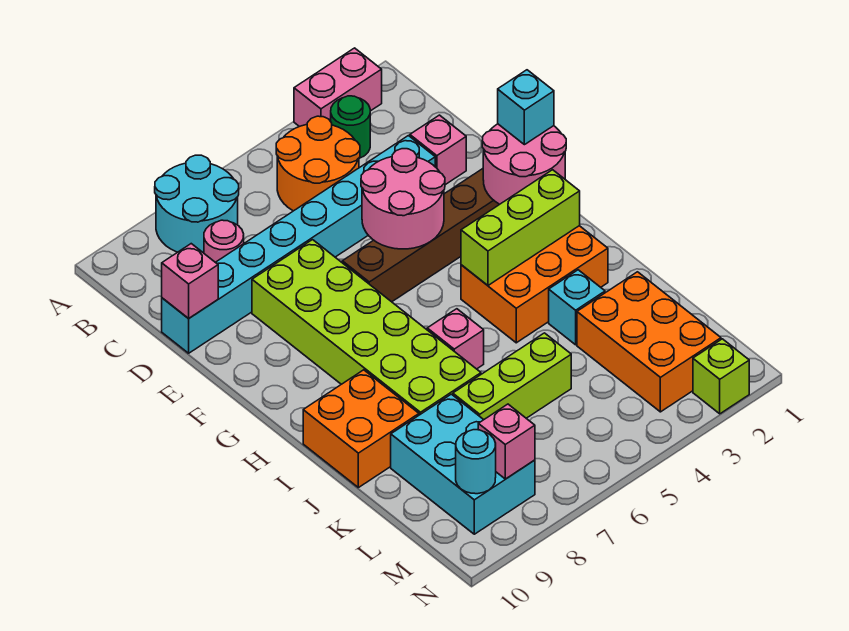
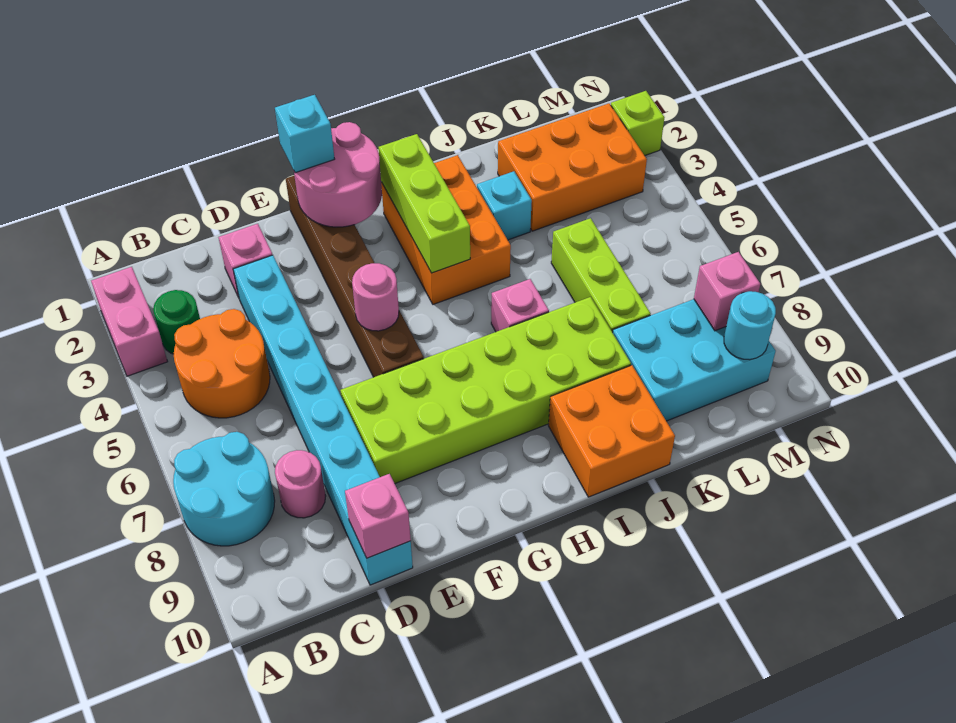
pink 2x2 round brick [361,149,445,249] -> pink 1x1 round brick [352,263,399,331]

